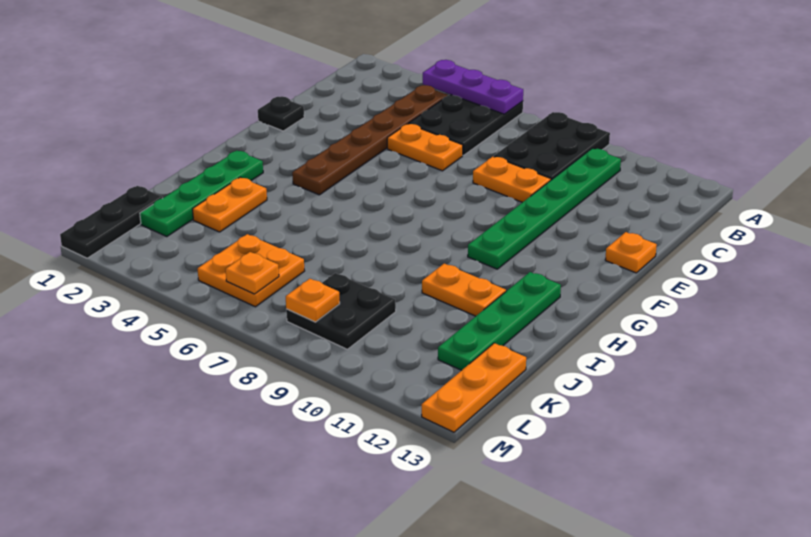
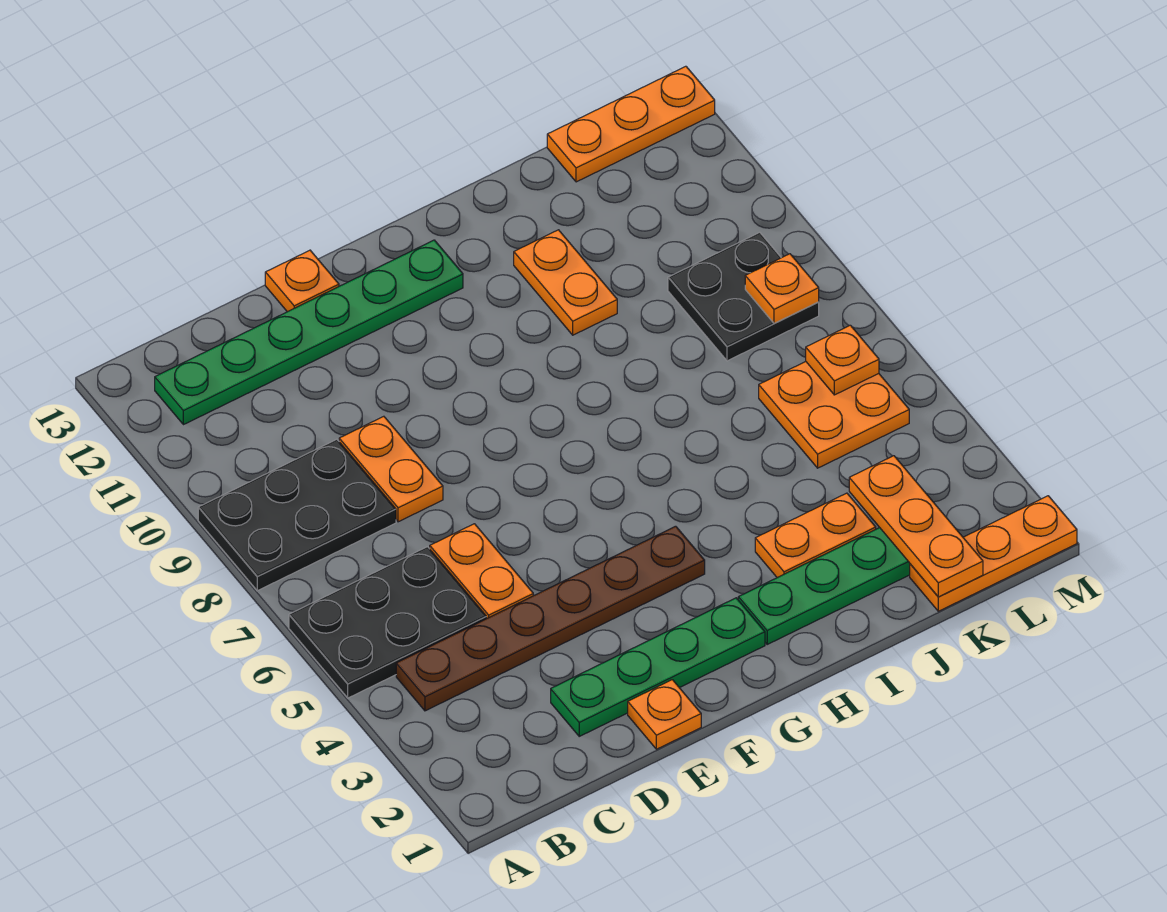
purple 1x3 plate [423,60,523,114] -> none
green 1x6 plate [468,148,621,269] -> green 1x6 plate moved to [155,240,463,425]
black 1x1 plate [258,96,304,131] -> orange 1x1 plate [628,680,701,749]
green 1x4 plate [438,272,561,370] -> green 1x4 plate moved to [551,598,765,736]
black 1x3 plate [60,186,163,258] -> orange 1x3 plate [910,496,1077,611]
none -> orange 1x3 plate [849,456,983,597]

